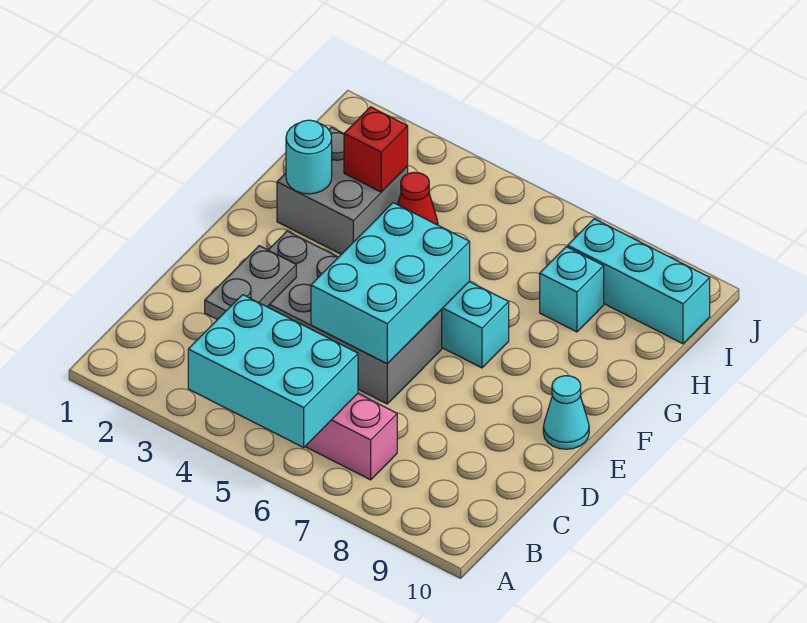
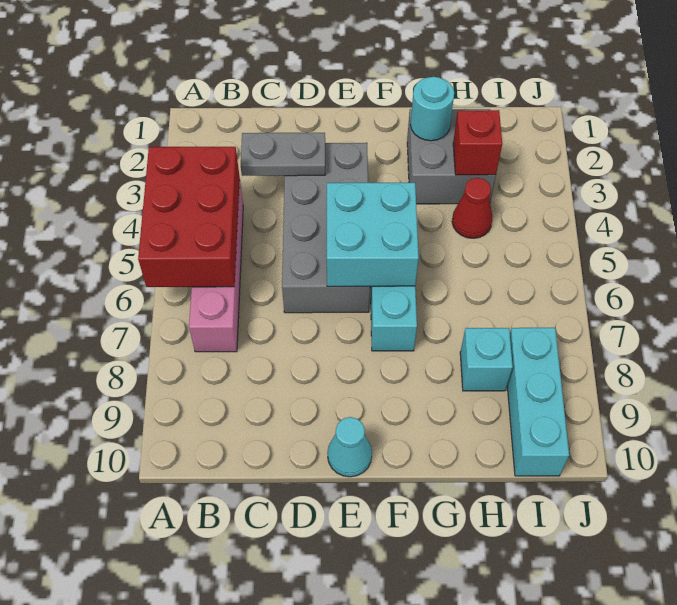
cyan 2x3 brick [188,295,358,447] -> red 2x3 brick [138,147,240,287]
cyan 2x3 brick [311,203,470,364] -> cyan 2x2 brick [327,183,419,286]

